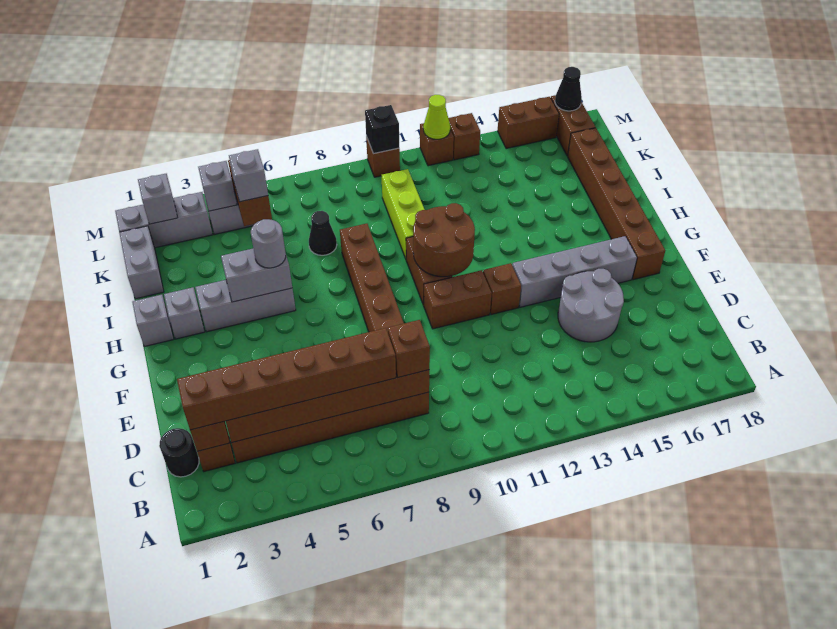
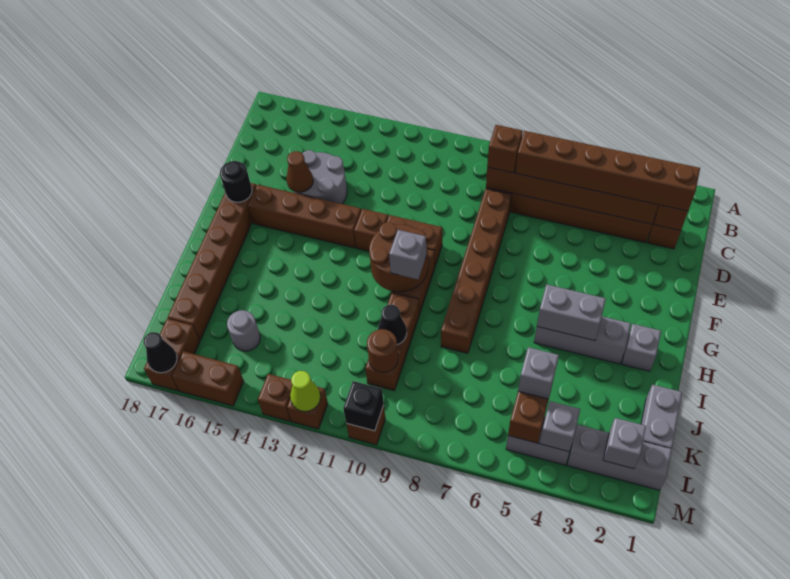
black 1x1 round brick [159,428,199,477] -> black 1x1 round brick moved to [220,161,252,202]
none -> brown 1x1 cone [287,151,313,192]
grey 1x4 brick [512,236,637,307] -> brown 1x4 brick [248,184,361,248]
grey 1x1 brick [132,295,174,347] -> grey 1x1 brick moved to [389,230,426,279]
grey 1x1 round brick [251,219,286,268] -> grey 1x1 round brick moved to [227,310,260,351]
lime 1x3 brick [382,169,425,259] -> brown 1x3 brick [365,293,419,390]
black 1x1 cone [309,211,337,255] -> black 1x1 cone moved to [378,305,407,345]
none -> brown 1x1 round brick [367,329,398,372]

